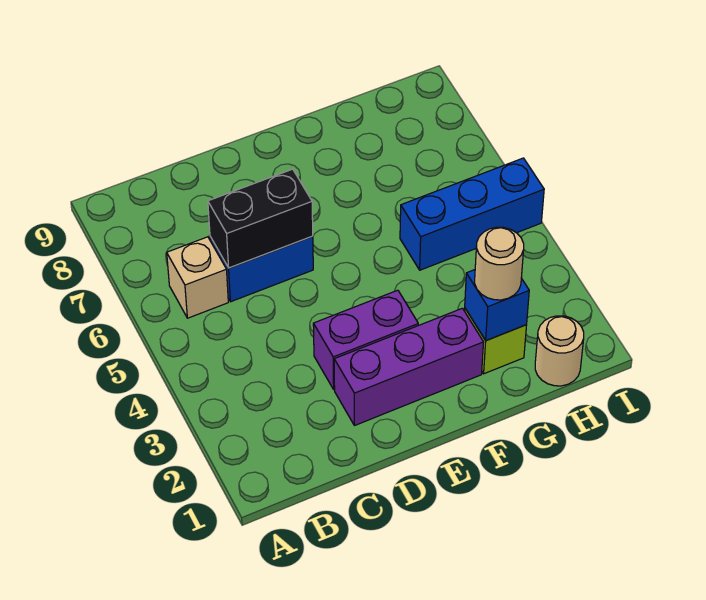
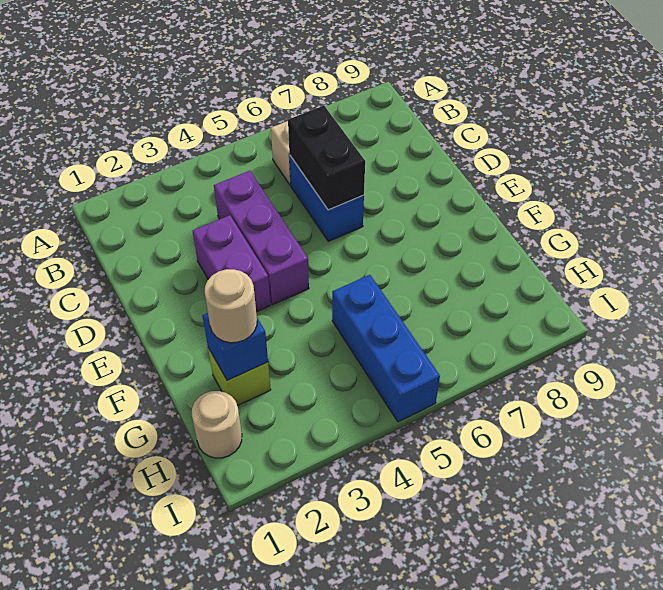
purple 1x3 brick [334,308,484,426] -> purple 1x3 brick moved to [214,171,309,305]

